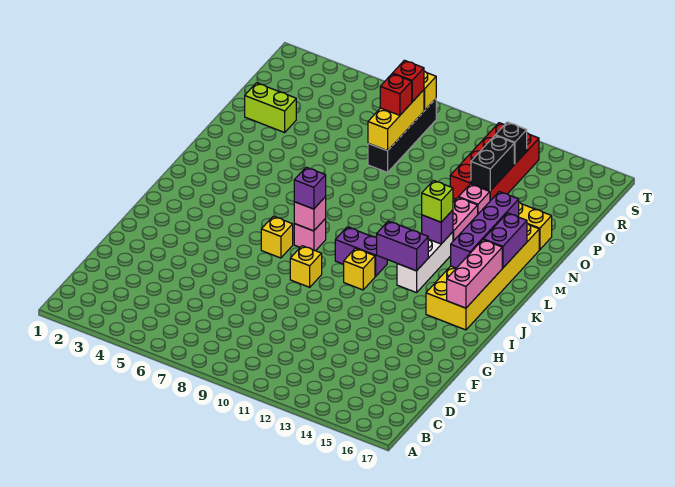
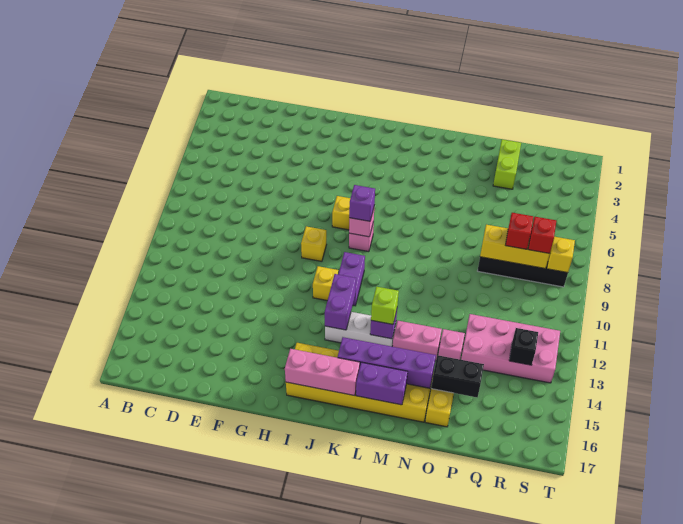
red 2x4 brick [450,123,539,201] -> pink 2x4 brick [461,314,560,383]
black 1x2 brick [471,136,514,191] -> black 1x2 brick moved to [431,355,484,397]

